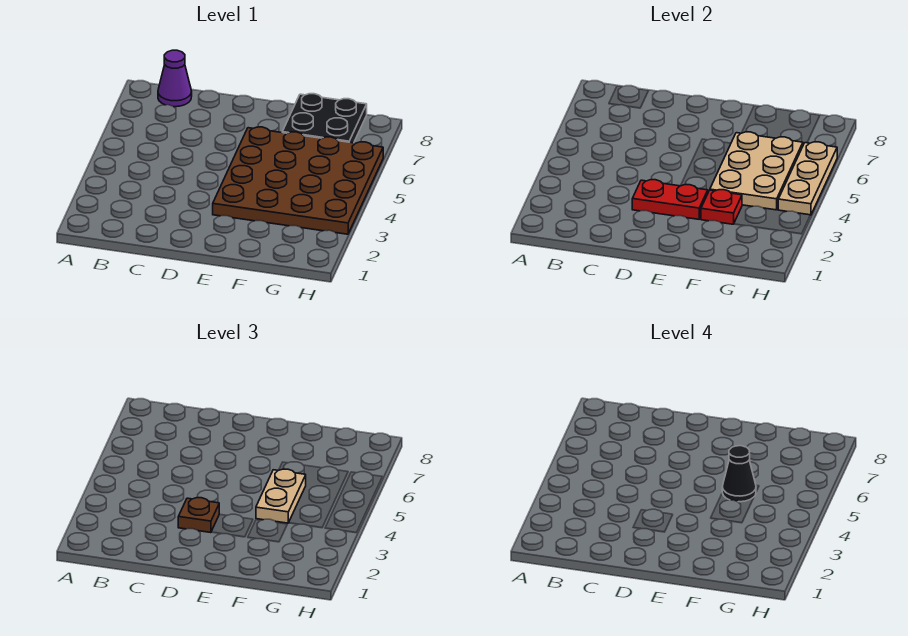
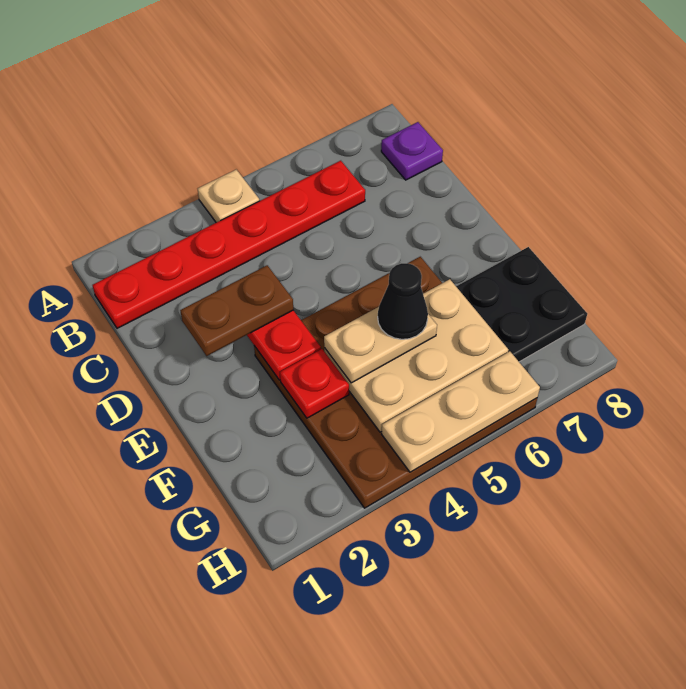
none -> tan 1x1 plate [198,170,260,223]
none -> red 1x6 plate [93,161,365,328]
purple 1x1 cone [158,50,192,107] -> purple 1x1 plate [381,122,443,180]
brown 1x1 plate [178,498,219,533] -> brown 1x2 plate [180,265,293,356]

